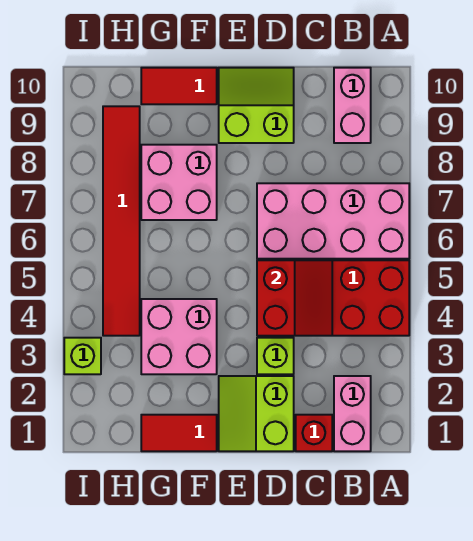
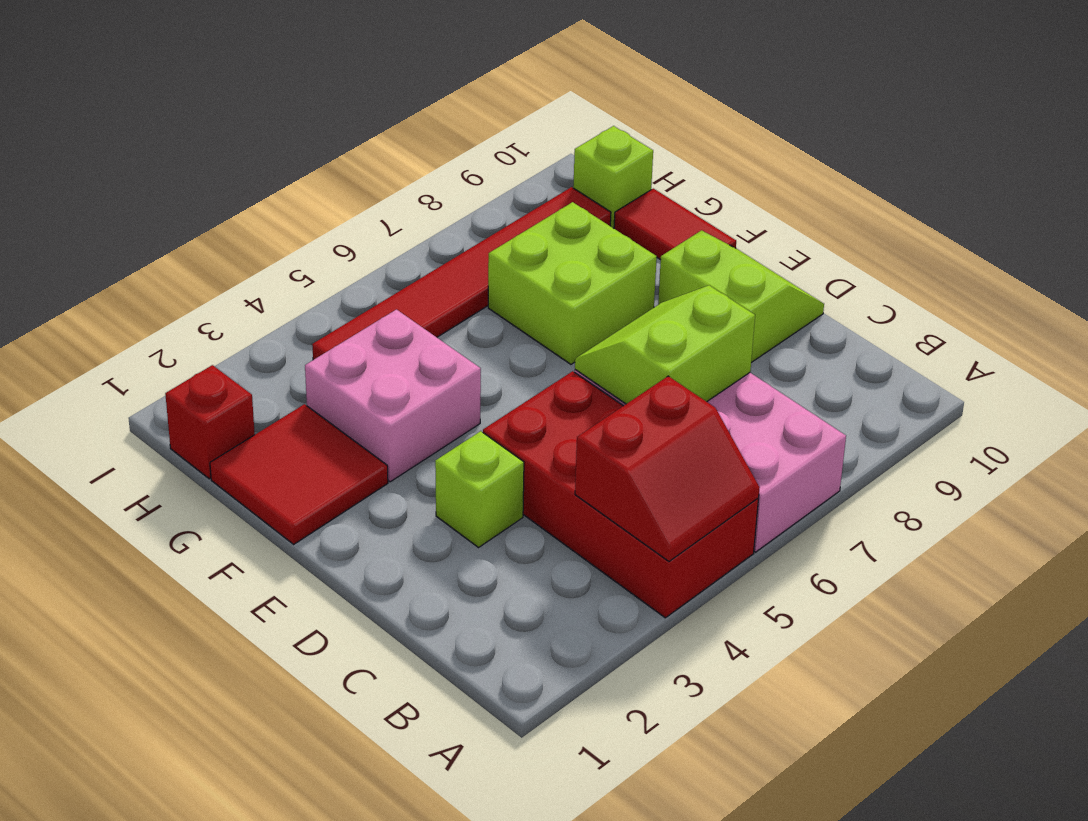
pink 1x2 brick [334,376,371,451] -> none
pink 1x2 brick [334,68,371,143] -> none
red 1x1 brick [296,415,332,451] -> red 1x1 brick moved to [165,365,255,479]
red 2x2 slope [257,260,332,336] -> red 2x2 slope moved to [575,376,760,561]
lime 2x2 slope [219,376,294,451] -> lime 2x2 slope moved to [575,285,755,404]
red 1x2 tile [141,415,217,451] -> red 2x2 tile [210,404,388,544]
pink 2x2 brick [141,145,217,220] -> lime 2x2 brick [488,202,657,364]
lime 1x1 brick [64,338,101,374] -> lime 1x1 brick moved to [573,126,653,228]

